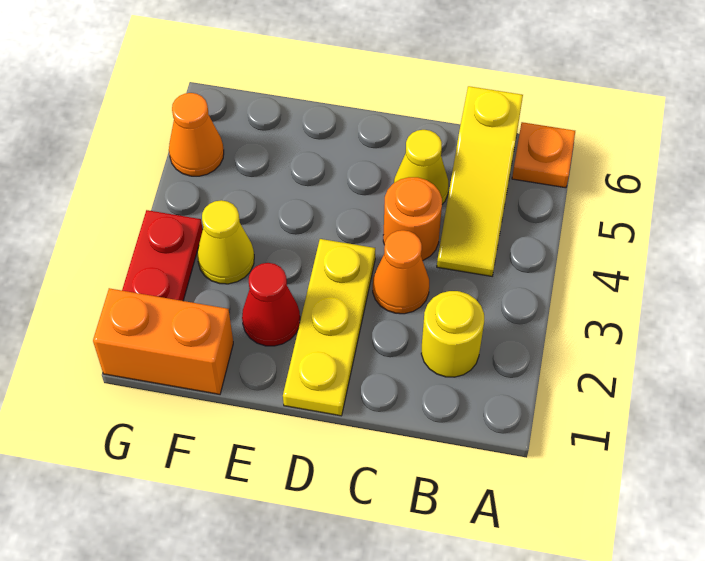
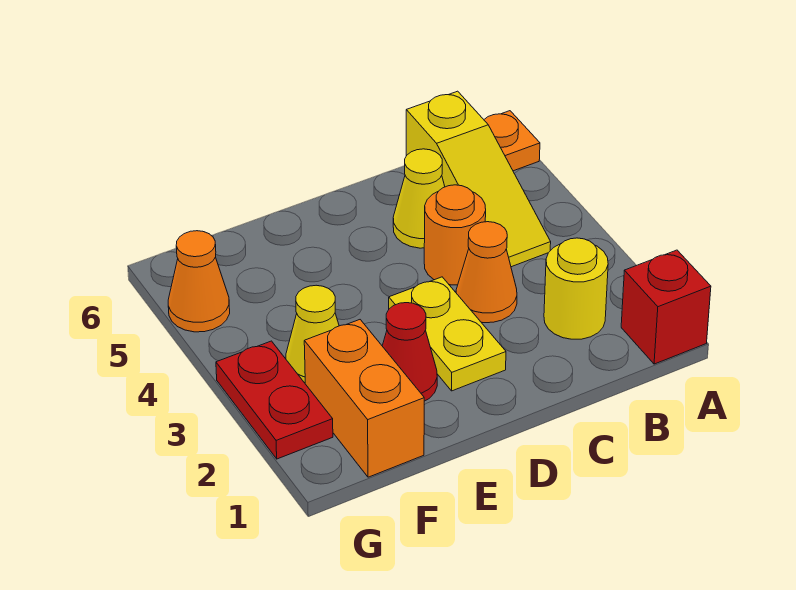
none -> red 1x1 brick [621,250,711,364]
yellow 1x3 plate [283,239,375,416] -> yellow 1x2 plate [389,277,506,391]
orange 1x2 brick [93,288,233,394] -> orange 1x2 brick turned to [304,320,424,477]

